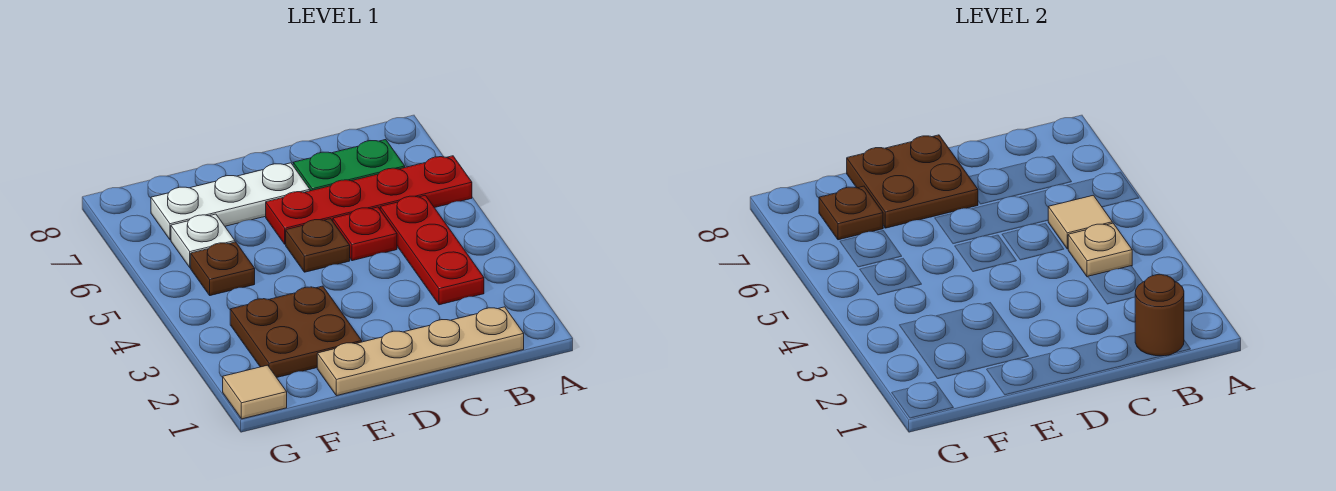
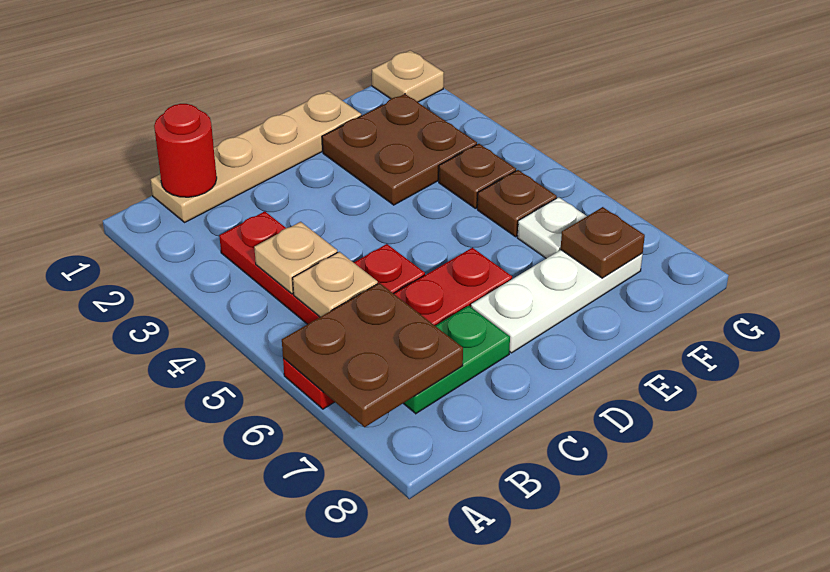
brown 1x1 round brick [1135,275,1184,356] -> red 1x1 round brick [154,104,217,197]
tan 1x1 tile [1048,195,1112,249] -> tan 1x1 plate [293,252,378,317]
brown 1x1 plate [286,219,350,272] -> brown 1x1 plate moved to [439,144,516,208]
brown 2x2 plate [847,135,978,228] -> brown 2x2 plate moved to [282,283,463,427]
tan 1x1 tile [223,365,287,419] -> tan 1x1 plate [372,50,444,102]

